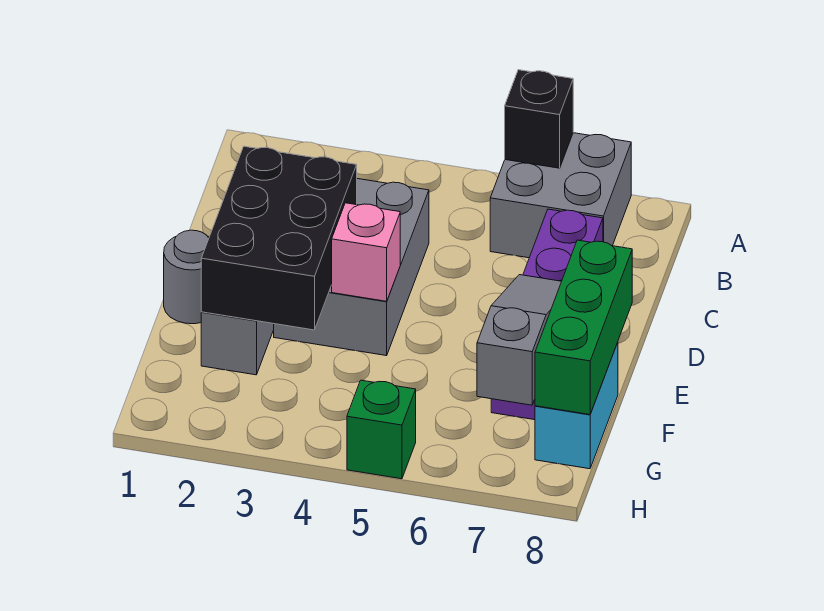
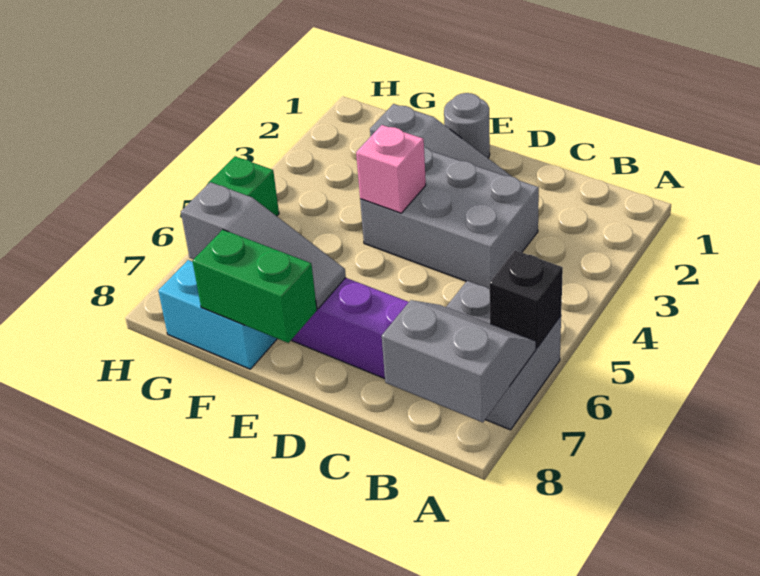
none -> grey 2x2 slope [382,300,536,422]
black 2x3 brick [201,146,357,330] -> none
green 1x3 brick [535,240,632,415] -> green 1x2 brick [192,230,317,343]

